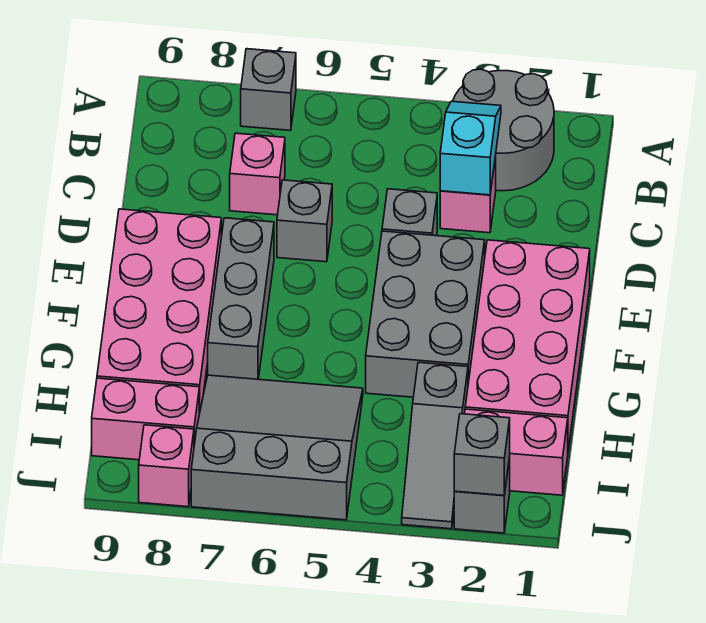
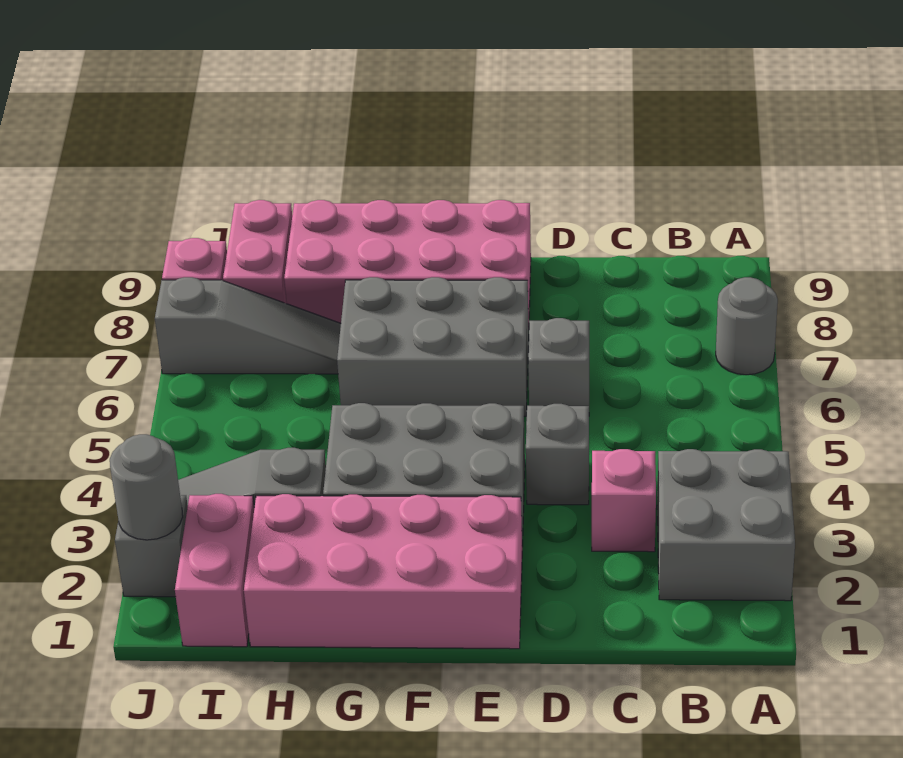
grey 2x2 round brick [453,69,554,191] -> grey 2x2 brick [657,449,795,601]
grey 1x1 brick [241,49,296,130] -> grey 1x1 round brick [716,277,778,375]
cyan 1x2 slope [440,101,501,195] -> none
pink 1x1 brick [230,133,285,215] -> none
grey 1x3 brick [208,218,274,379] -> grey 2x3 brick [337,277,529,416]
grey 3x3 slope [191,375,363,520] -> grey 1x3 slope [155,277,341,374]
grey 1x1 brick [454,414,510,495] -> grey 1x1 round brick [110,434,183,540]

